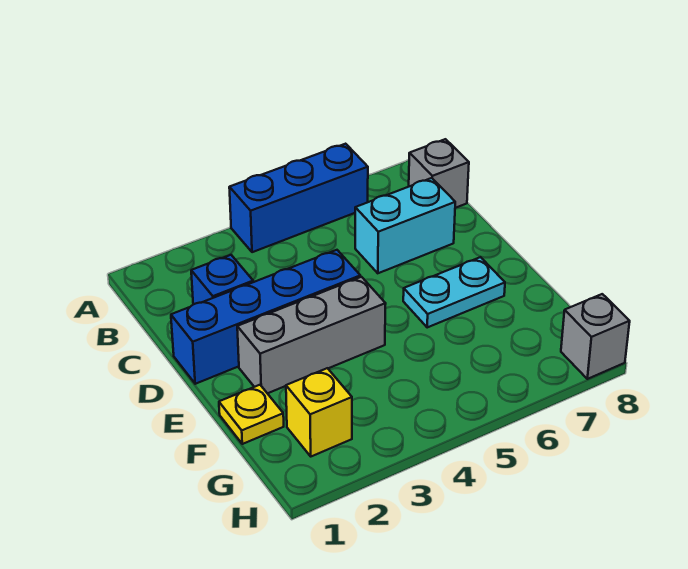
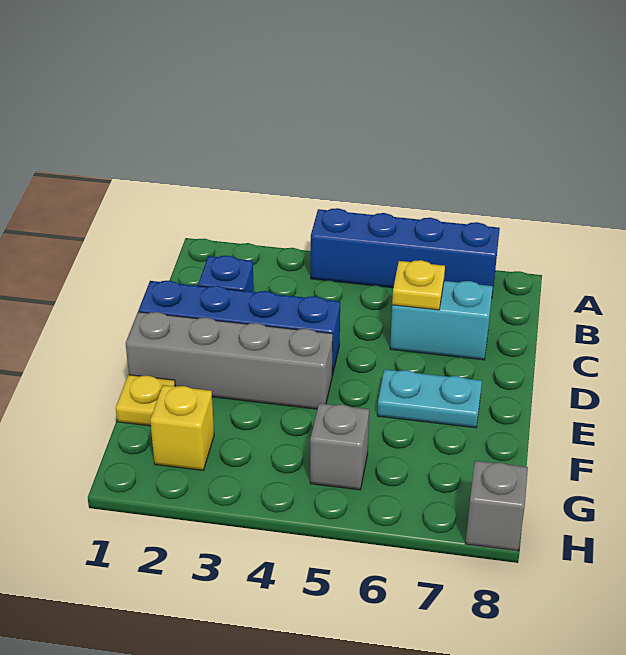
blue 1x3 brick [229,144,368,252] -> blue 1x4 brick [311,208,500,294]
grey 1x1 brick [409,139,469,208] -> grey 1x1 brick moved to [310,403,369,490]
none -> yellow 1x1 plate [392,260,445,310]
grey 1x3 brick [237,277,386,393] -> grey 1x4 brick [126,312,333,409]

